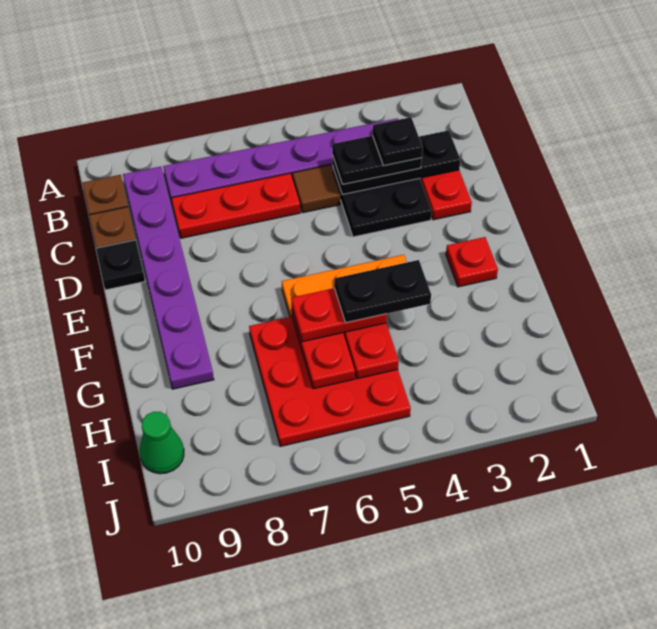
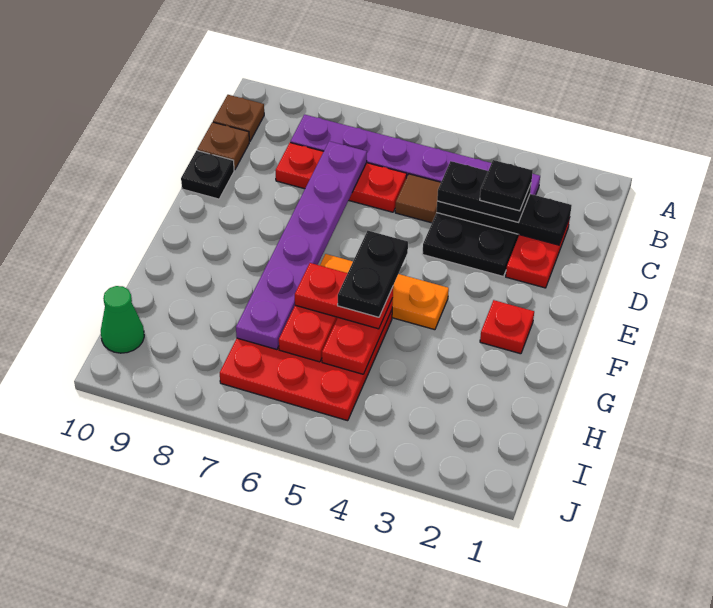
purple 1x6 plate [123,167,214,389] -> purple 1x6 plate moved to [236,141,367,350]
black 1x2 plate [334,260,431,323] -> black 1x2 plate turned to [338,231,408,317]

